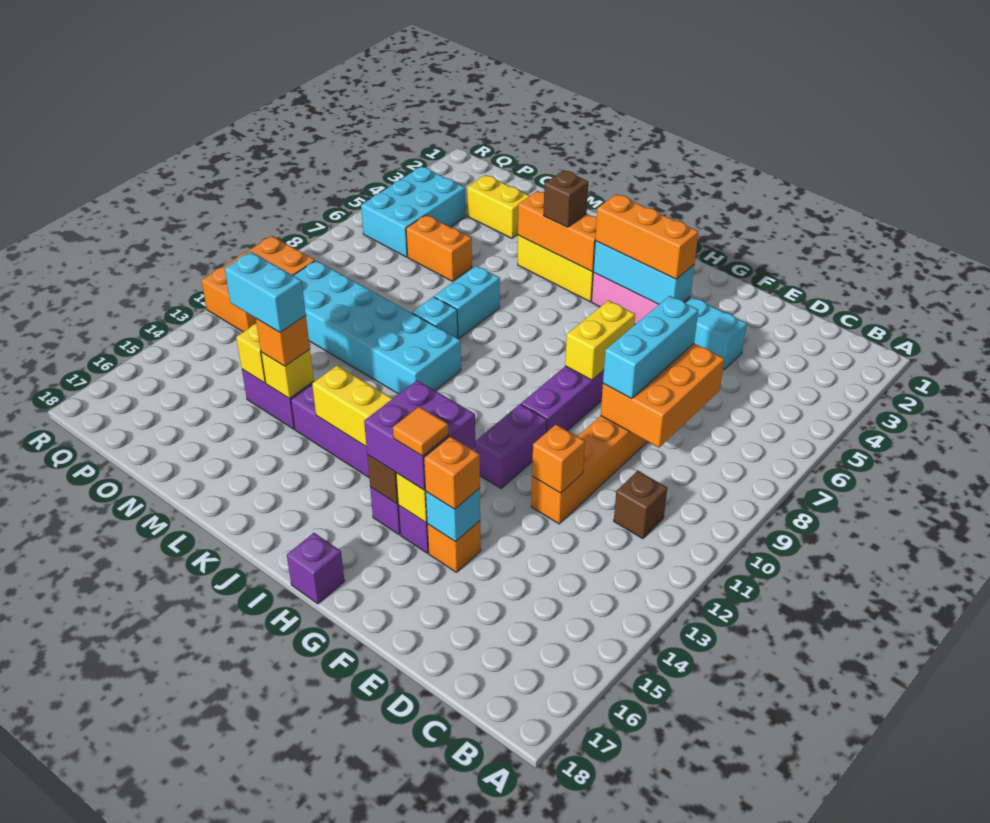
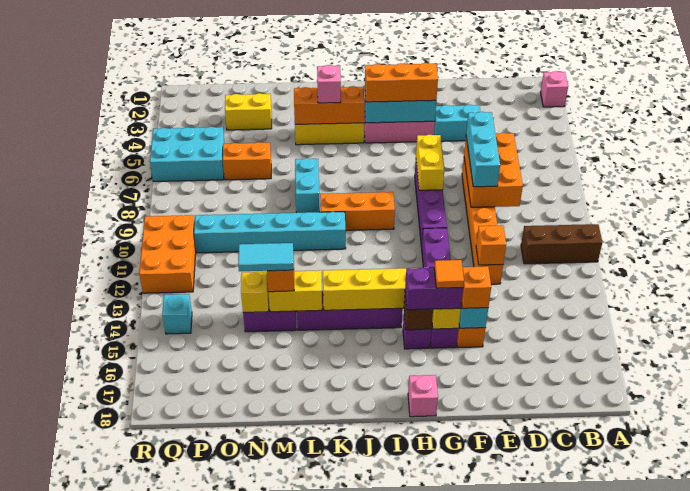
none -> pink 1x1 brick [540,71,568,107]
brown 1x1 brick [614,471,667,539] -> brown 1x3 brick [521,224,602,264]
purple 2x2 brick [364,380,475,490] -> purple 1x2 brick [405,268,463,310]
purple 1x1 brick [287,533,345,604] -> pink 1x1 brick [408,375,438,417]
none -> orange 1x3 brick [320,192,395,230]
brown 1x1 brick [543,170,588,227] -> pink 1x1 brick [317,65,341,103]
cyan 2x6 brick [293,261,461,394] -> cyan 1x6 brick [194,212,346,253]
cyan 1x1 brick [412,297,458,338] -> cyan 1x1 brick moved to [162,294,192,334]
yellow 1x1 brick [261,349,314,399] -> yellow 1x2 brick [268,270,322,312]
cyan 1x2 brick [225,252,306,332] -> cyan 1x2 tile [238,243,293,271]
cyan 2x3 brick [361,166,466,257] -> cyan 2x3 brick turned to [150,127,225,181]

